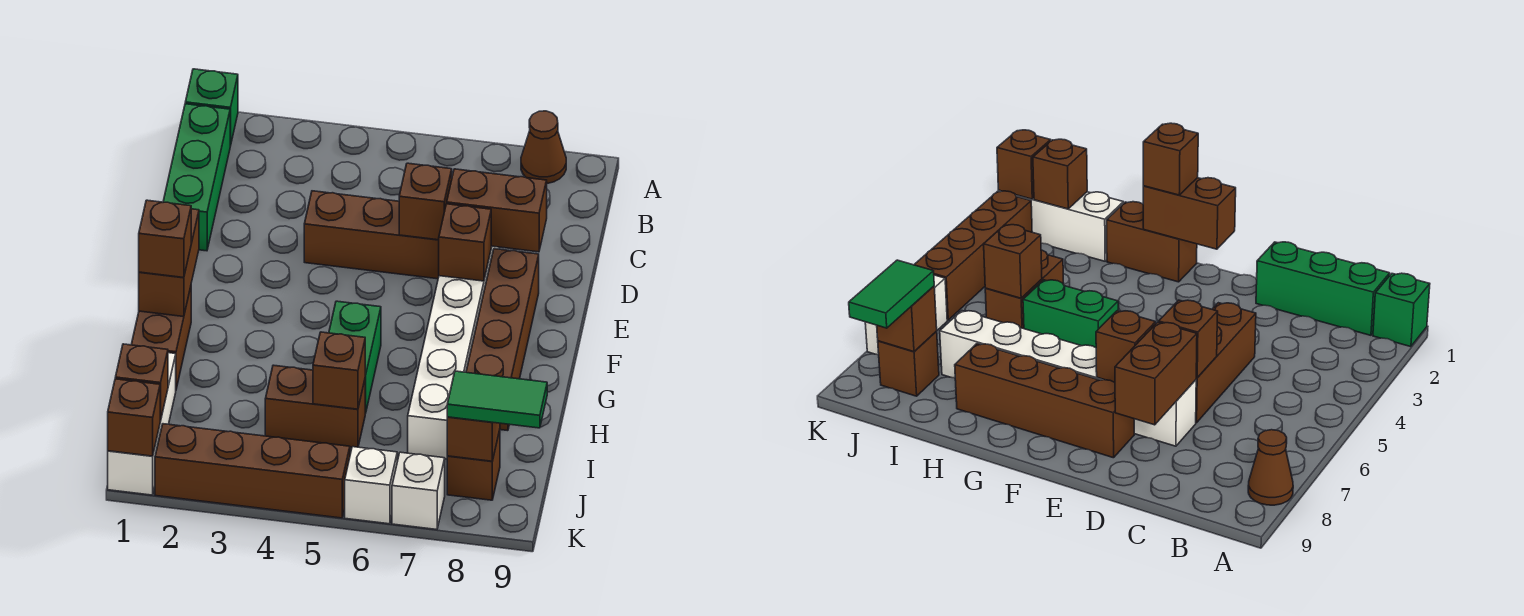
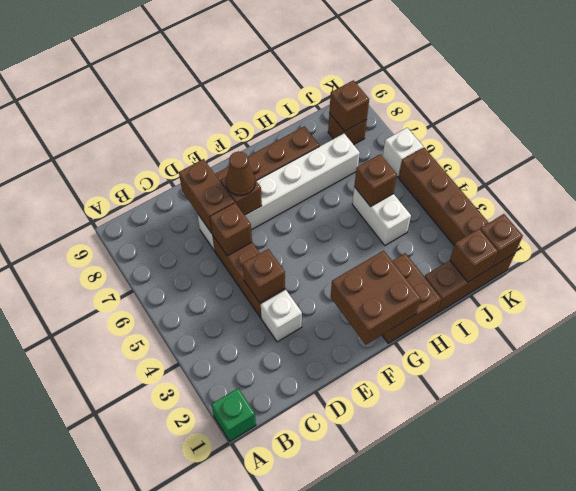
brown 1x1 cone [521,111,566,183] -> brown 1x1 cone moved to [226,151,255,196]
green 1x3 brick [163,104,230,251] -> none
brown 1x2 brick [139,209,199,317] -> brown 2x2 brick [331,250,421,345]
brown 1x2 brick [131,287,191,389] -> brown 2x2 brick [382,253,441,343]
brown 1x1 brick [139,200,191,278] -> brown 1x1 brick moved to [243,249,285,303]
green 1x2 brick [329,301,381,413] -> none
white 1x3 brick [108,353,176,495] -> brown 1x3 brick [425,254,515,313]
brown 1x2 brick [265,365,365,448] -> white 1x2 brick [352,187,411,245]
green 1x2 tile [447,371,547,428] -> none
white 1x1 brick [392,452,445,530] -> white 1x1 brick moved to [261,290,302,342]

